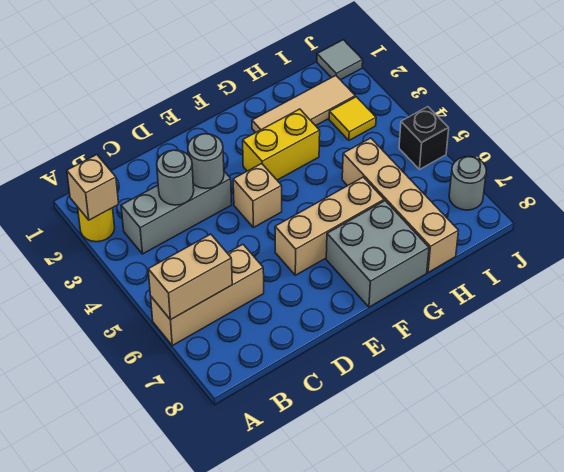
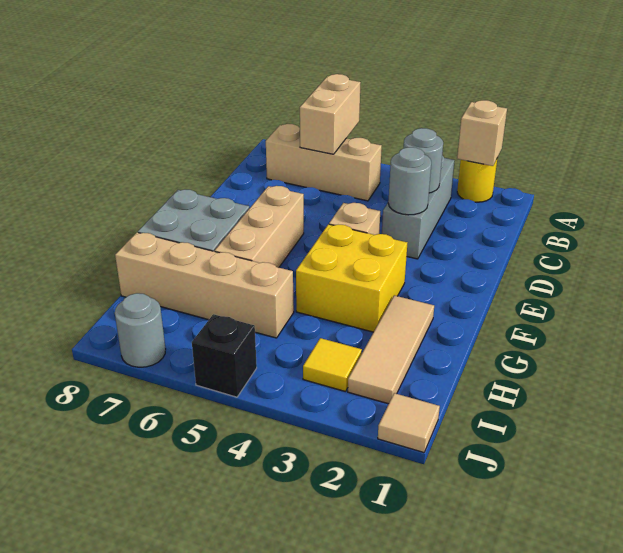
tan 1x3 brick [151,244,264,346] -> tan 1x3 brick turned to [266,124,382,201]
yellow 1x2 brick [243,109,320,180] -> yellow 2x2 brick [296,224,407,332]
grey 1x1 tile [317,40,363,80] -> tan 1x1 tile [378,393,440,453]

